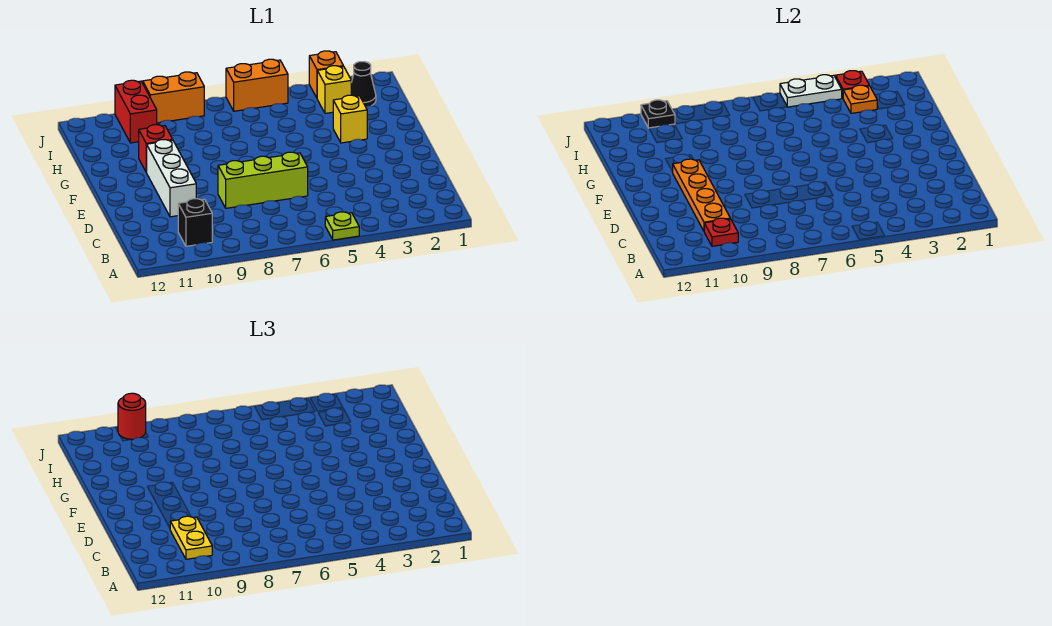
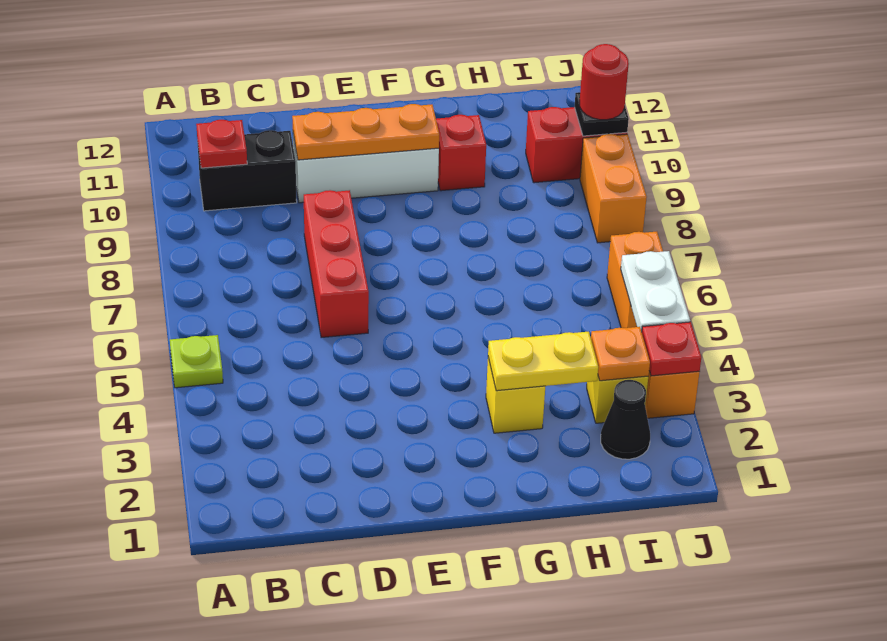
black 1x1 brick [178,199,212,246] -> black 1x2 brick [197,130,297,211]
yellow 1x2 plate [170,516,212,559] -> yellow 1x2 plate moved to [488,332,598,391]
orange 1x4 plate [673,159,730,231] -> orange 1x3 plate [292,104,439,160]
lime 1x3 brick [218,152,308,208] -> red 1x3 brick [304,190,369,338]

